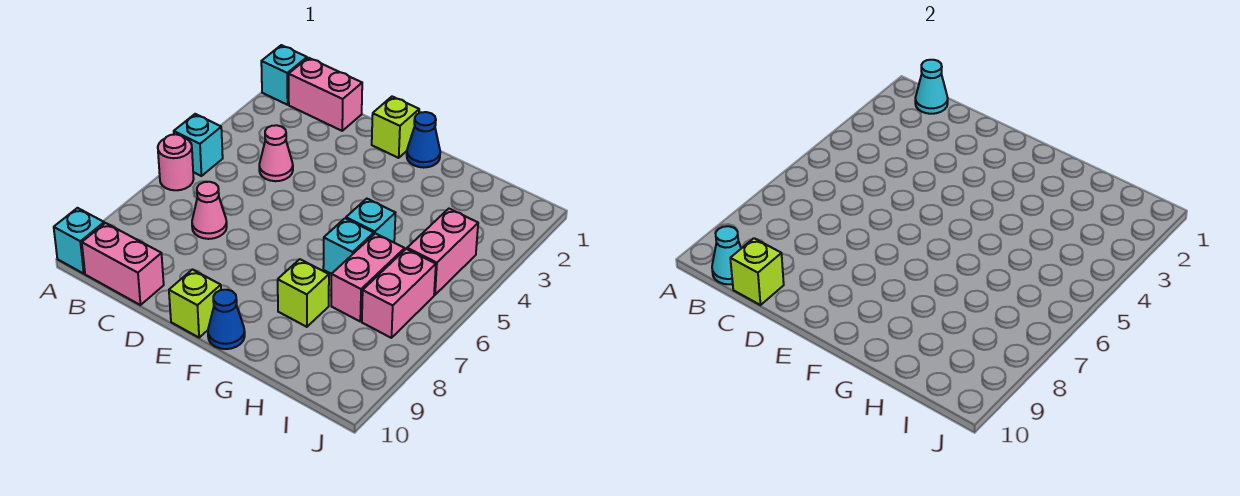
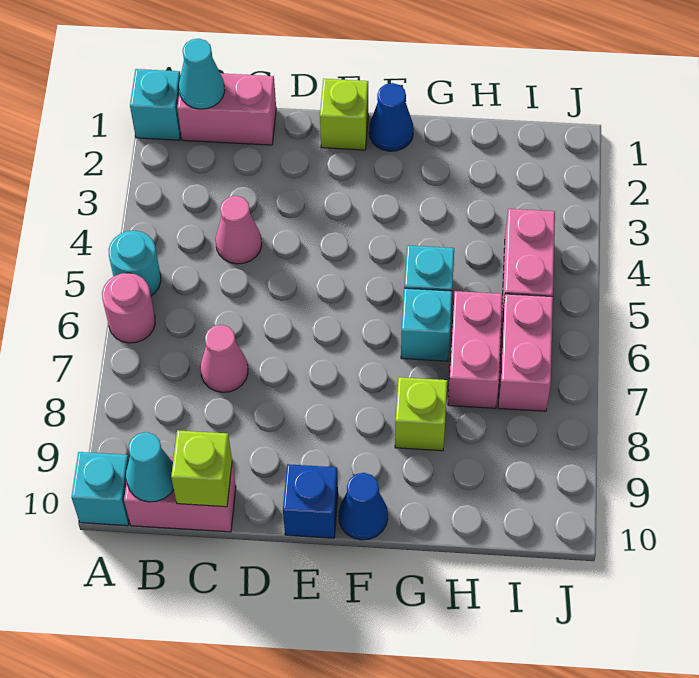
cyan 1x1 brick [174,114,223,176] -> cyan 1x1 round brick [108,231,161,296]
lime 1x1 brick [169,270,221,338] -> blue 1x1 brick [283,464,338,538]

